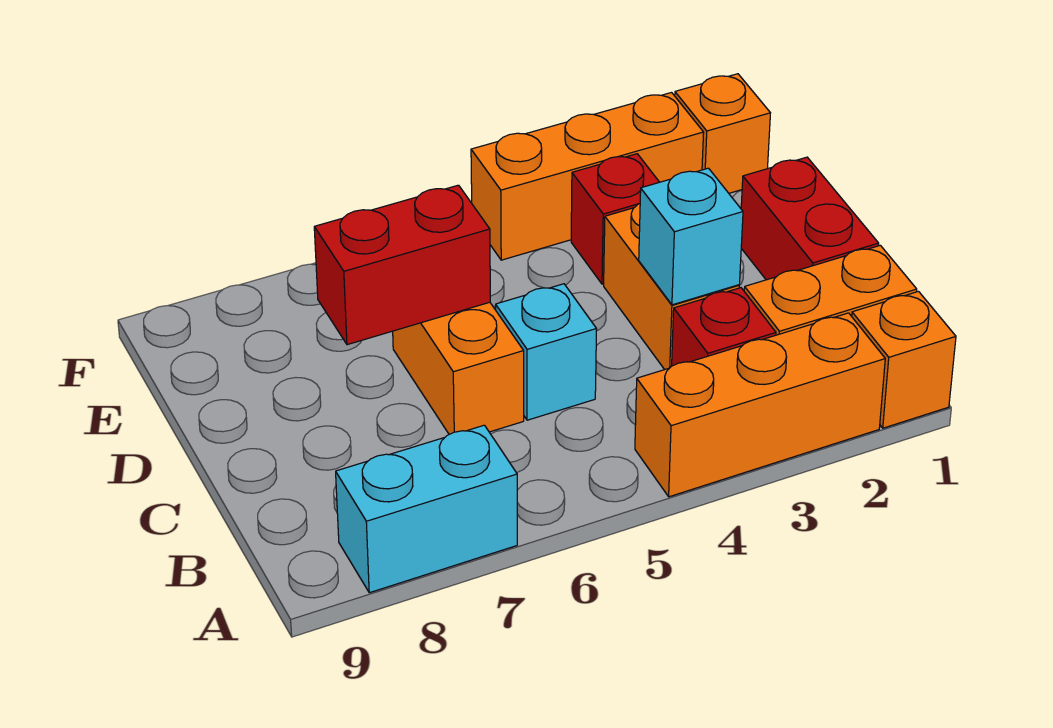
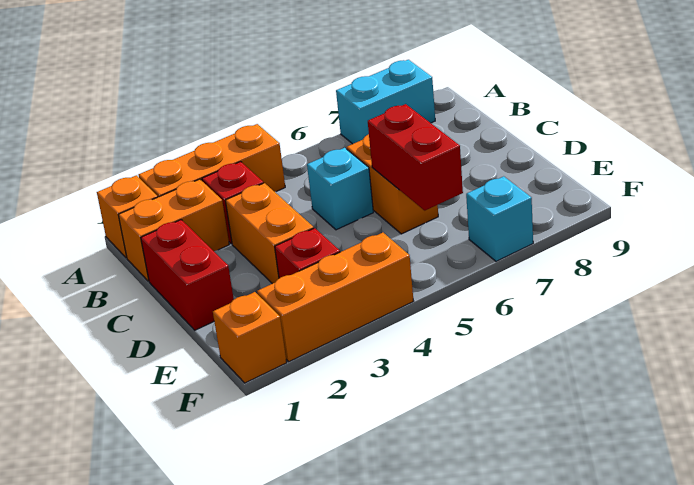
cyan 1x1 brick [639,168,743,305] -> cyan 1x1 brick moved to [466,176,533,261]
red 1x2 brick [314,185,490,345] -> red 1x2 brick turned to [368,104,463,210]

